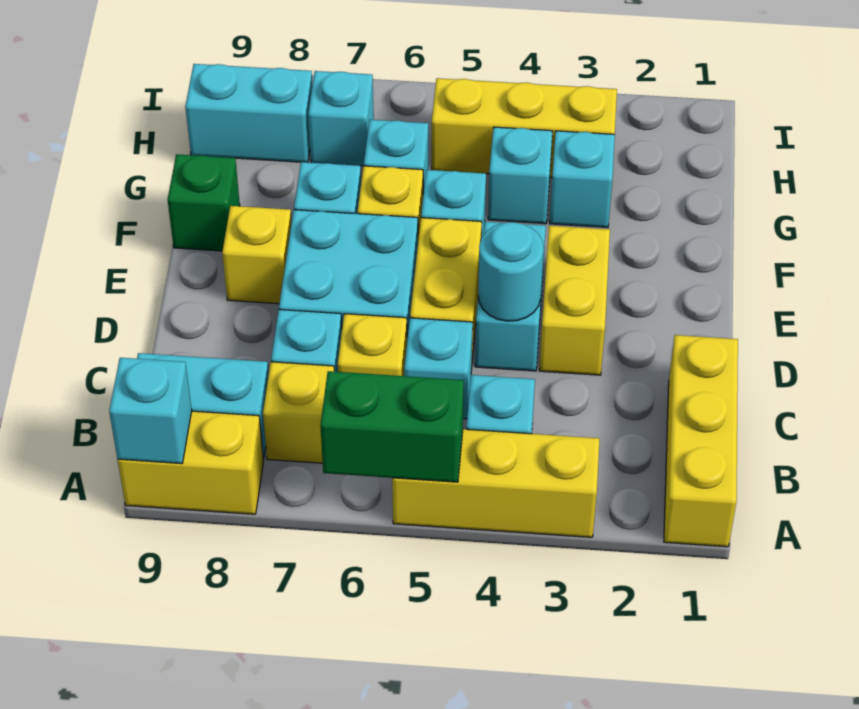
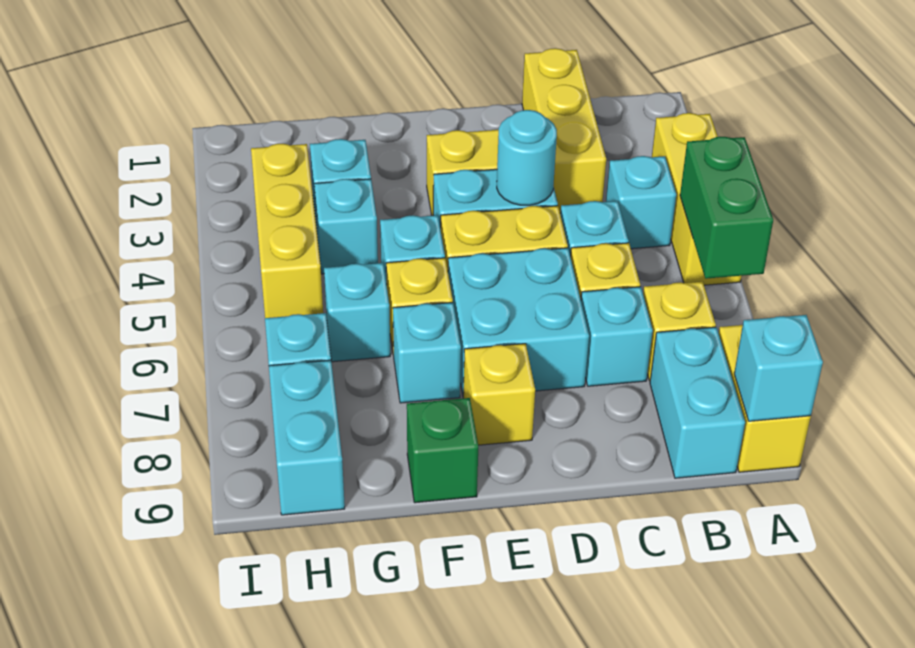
yellow 1x3 brick [664,335,738,547] -> yellow 1x3 brick turned to [522,48,606,213]

